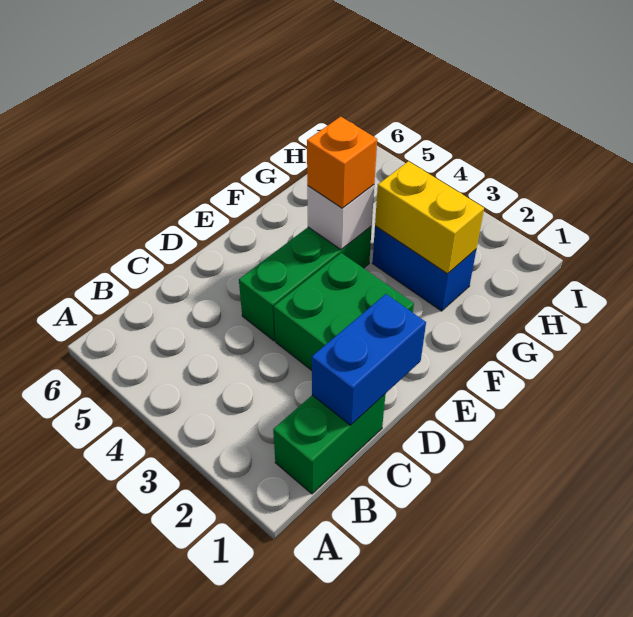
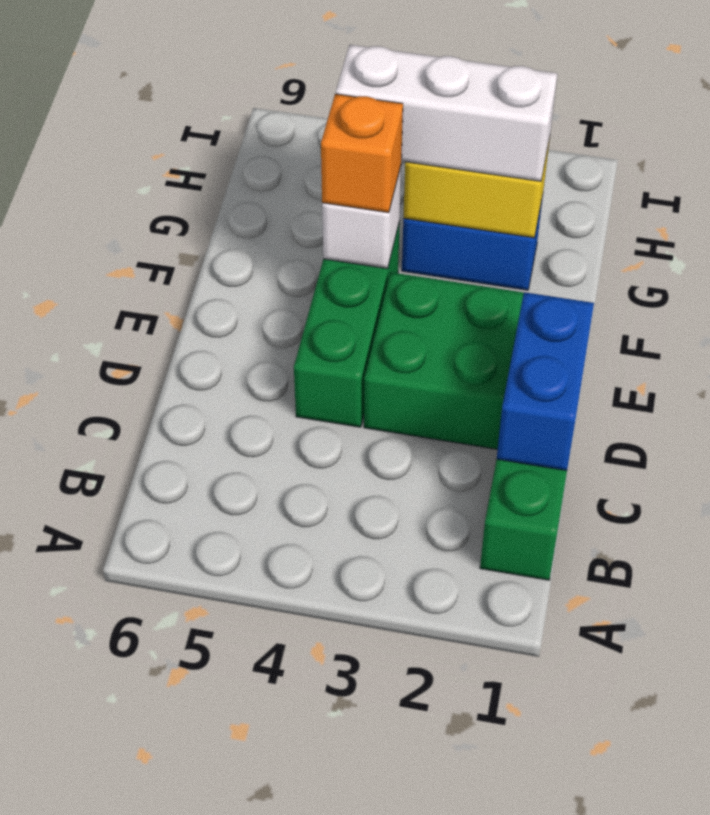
none -> white 1x3 brick [336,45,557,181]

